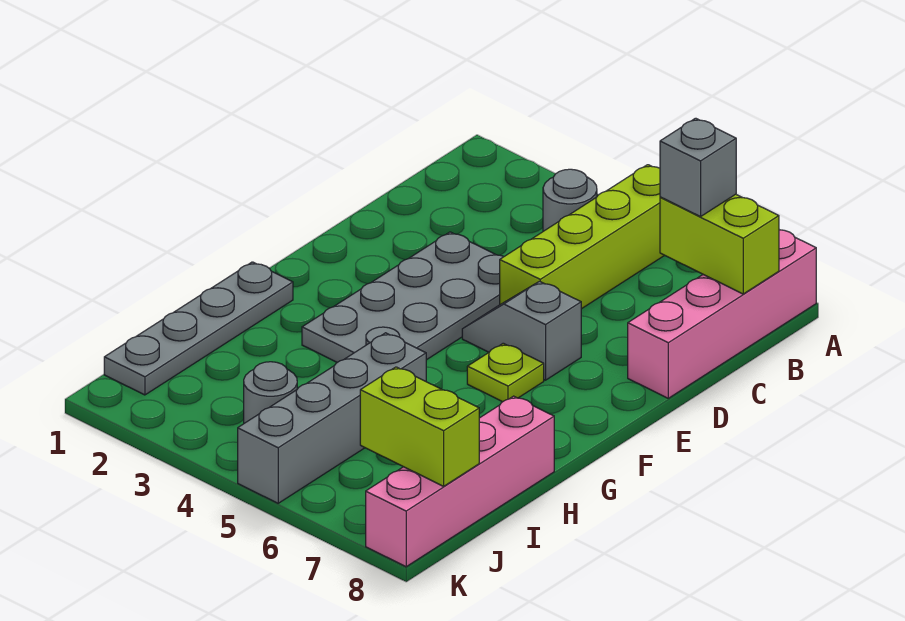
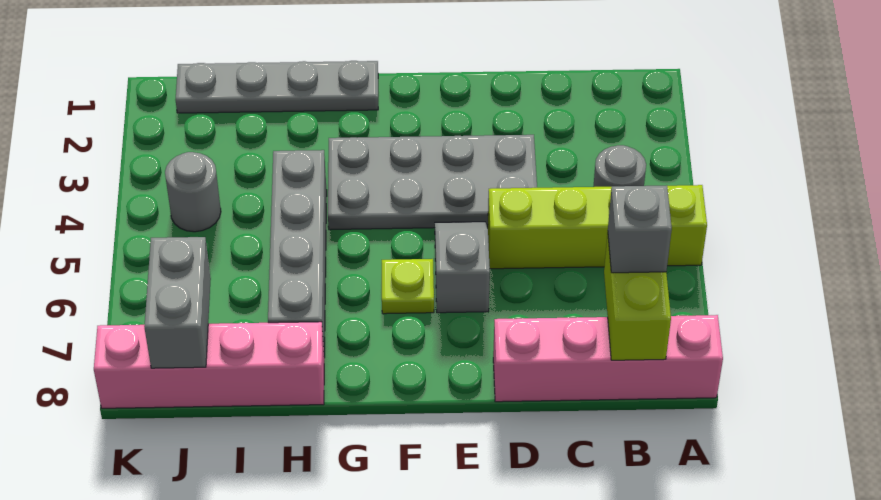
grey 1x4 brick [238,333,426,503] -> grey 1x4 brick turned to [268,150,327,358]
lime 1x2 brick [360,367,479,486] -> grey 1x2 brick [144,237,211,368]

